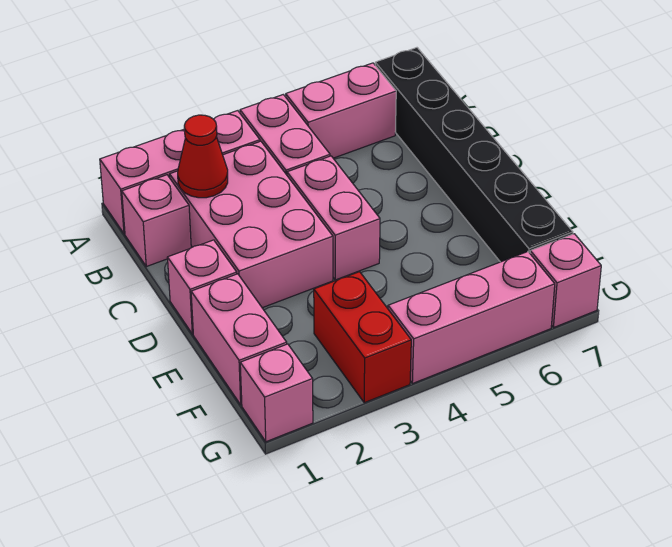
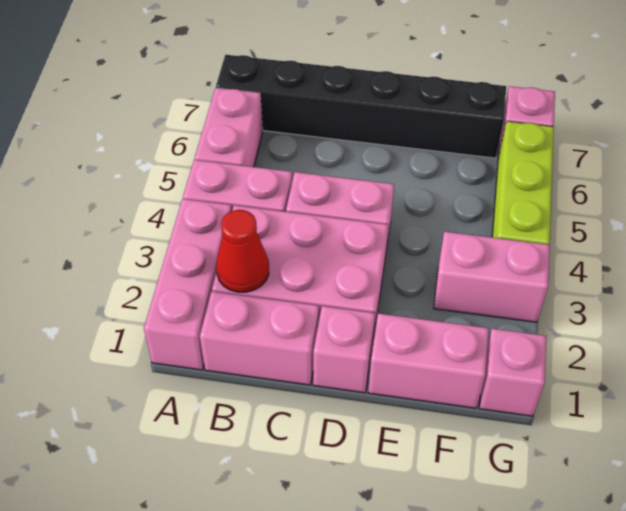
pink 1x1 brick [122,175,191,267] -> pink 1x2 brick [200,292,319,385]
red 1x2 brick [314,272,411,403] -> pink 1x2 brick [434,232,550,322]
pink 1x3 brick [388,252,555,384] -> lime 1x3 brick [492,121,554,245]

